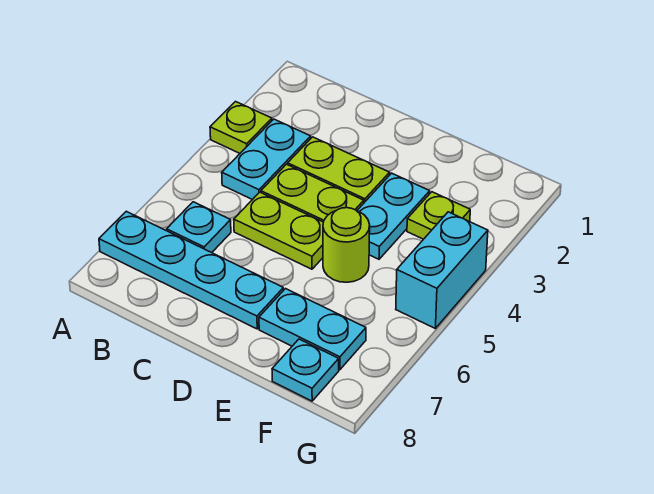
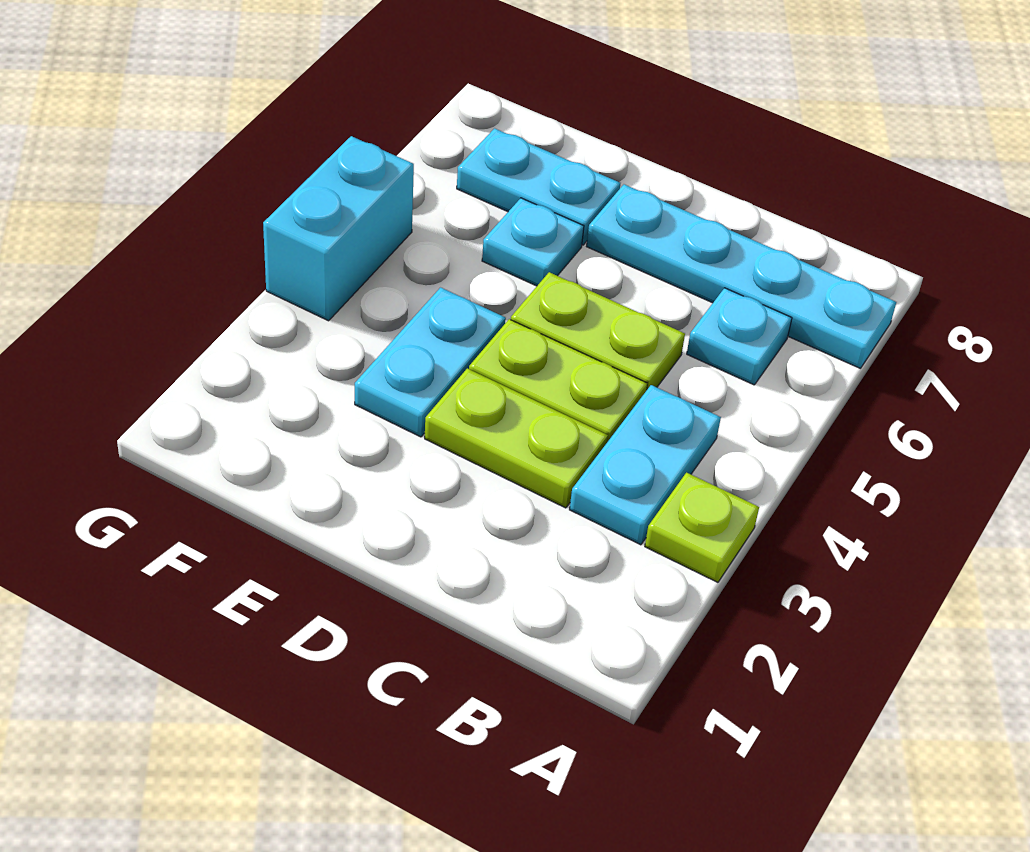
lime 1x1 round brick [323,208,370,282] -> none
lime 1x1 plate [407,192,470,239] -> none
cyan 1x1 plate [272,339,339,401] -> cyan 1x1 plate moved to [482,198,584,286]

